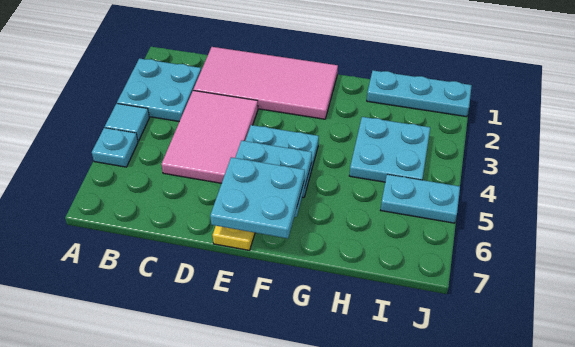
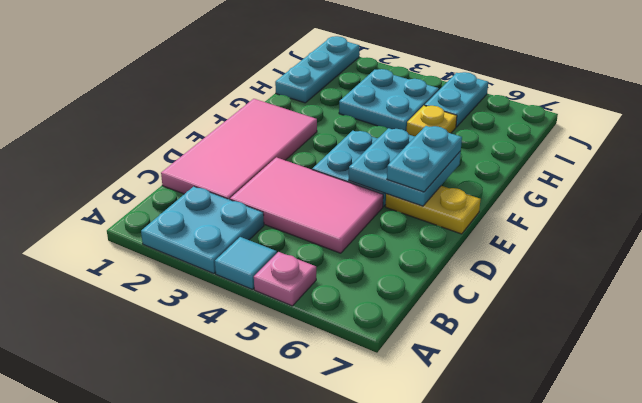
cyan 1x1 plate [92,128,138,167] -> pink 1x1 plate [254,252,316,306]
cyan 2x2 plate [210,157,305,238] -> cyan 1x2 plate [387,126,462,192]
none -> yellow 1x1 plate [407,106,457,136]

